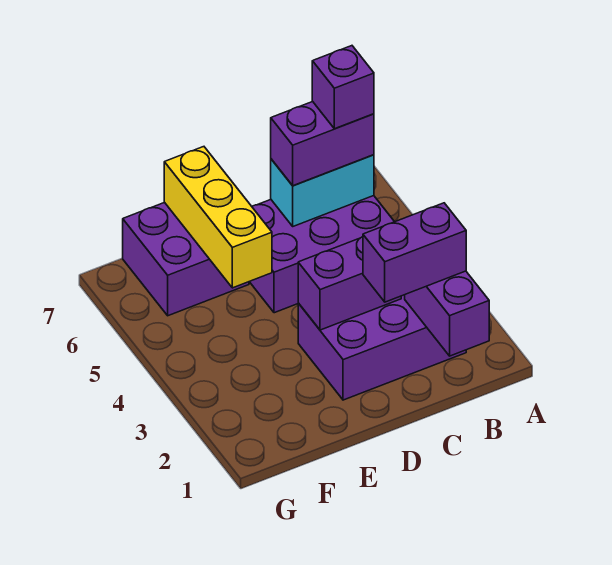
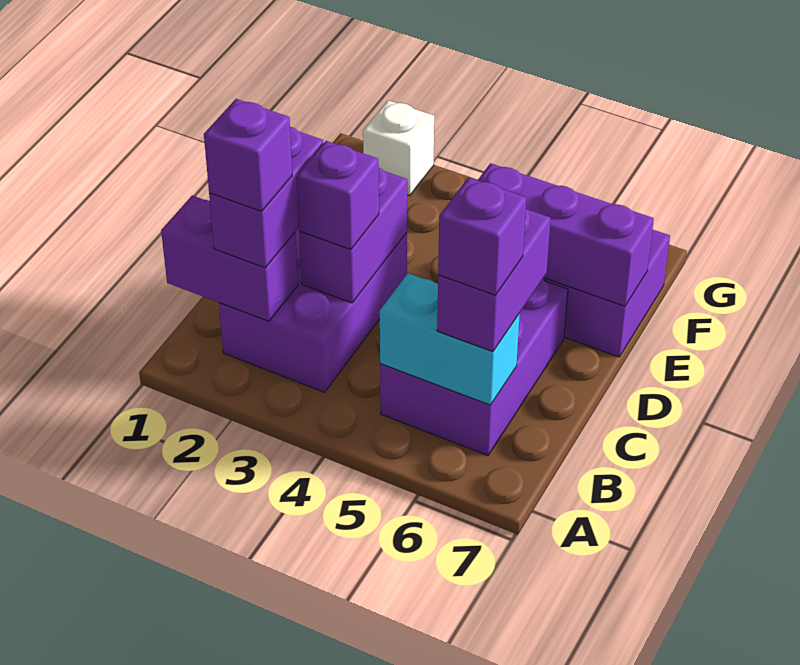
none -> purple 1x1 brick [204,99,292,211]
cyan 1x2 brick [271,155,374,226] -> cyan 1x2 brick turned to [380,273,520,405]
none -> purple 1x1 brick [297,141,379,249]
yellow 1x3 brick [164,147,272,288] -> purple 1x3 brick [478,163,654,306]
none -> white 1x1 brick [363,100,434,196]

